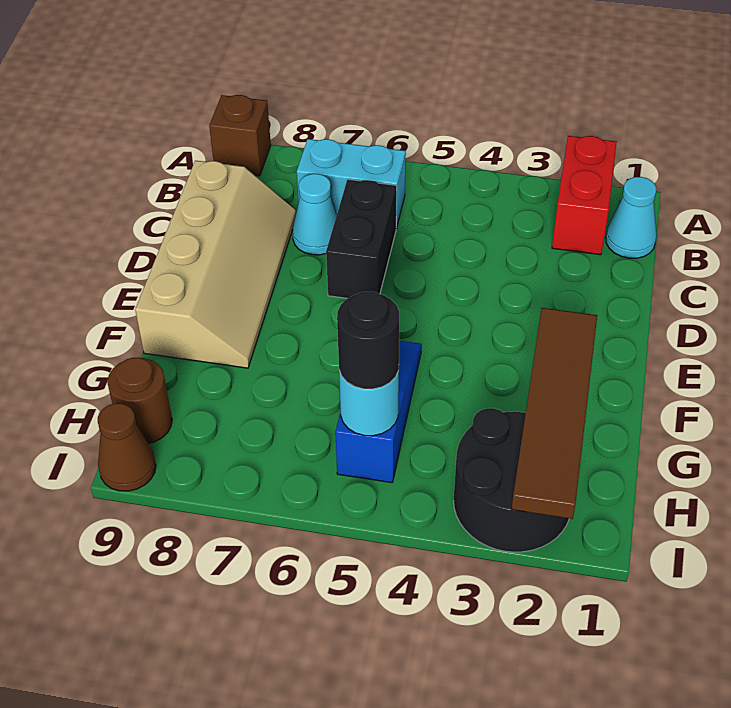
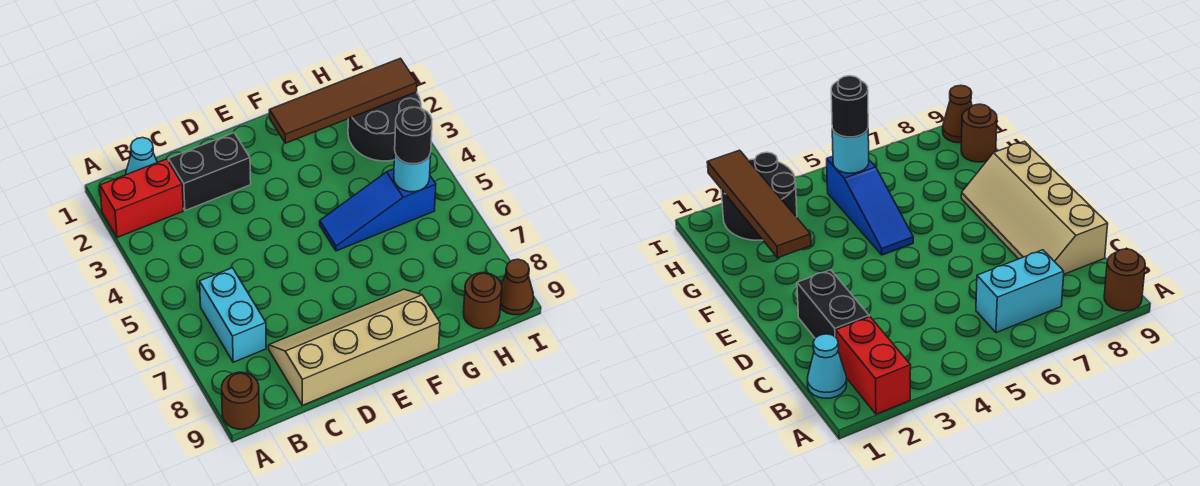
brown 1x1 brick [209,95,271,176] -> brown 1x1 round brick [222,372,259,429]
black 1x2 brick [326,179,397,298] -> black 1x2 brick moved to [168,133,251,211]
cyan 1x1 cone [293,174,337,255] -> none

